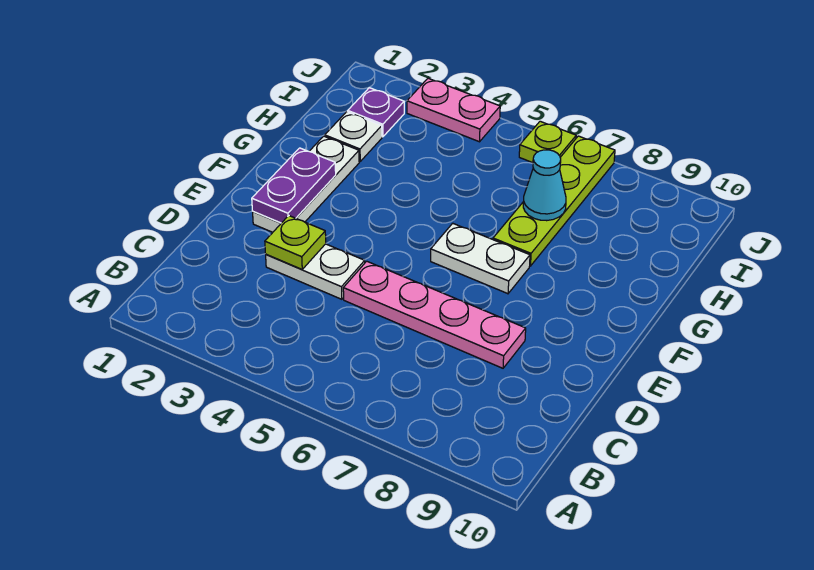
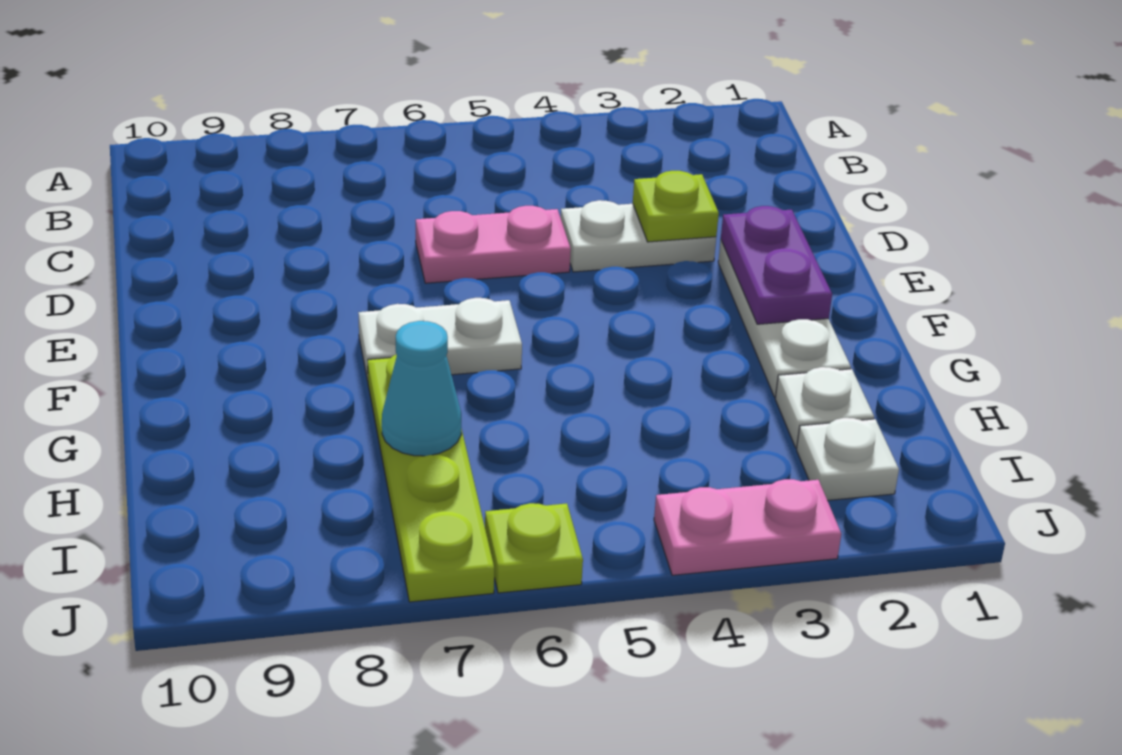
pink 1x4 plate [343,261,526,368] -> pink 1x2 plate [416,206,571,283]
purple 1x1 plate [348,88,404,137] -> white 1x1 plate [797,418,899,500]

